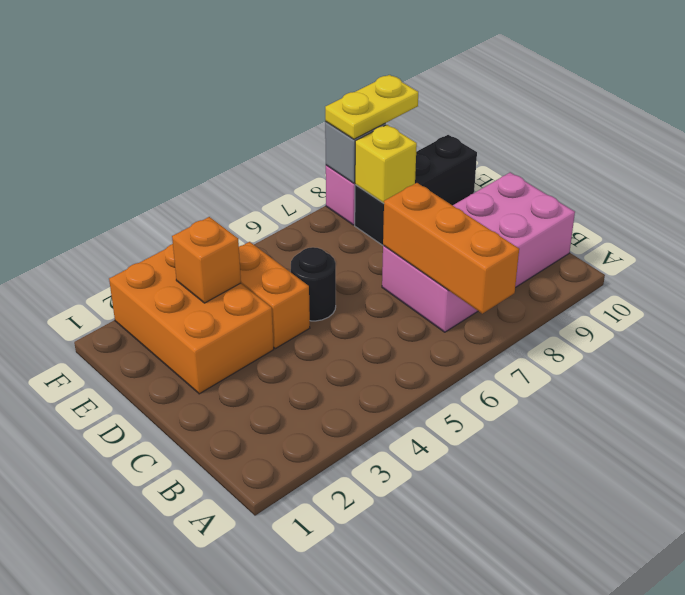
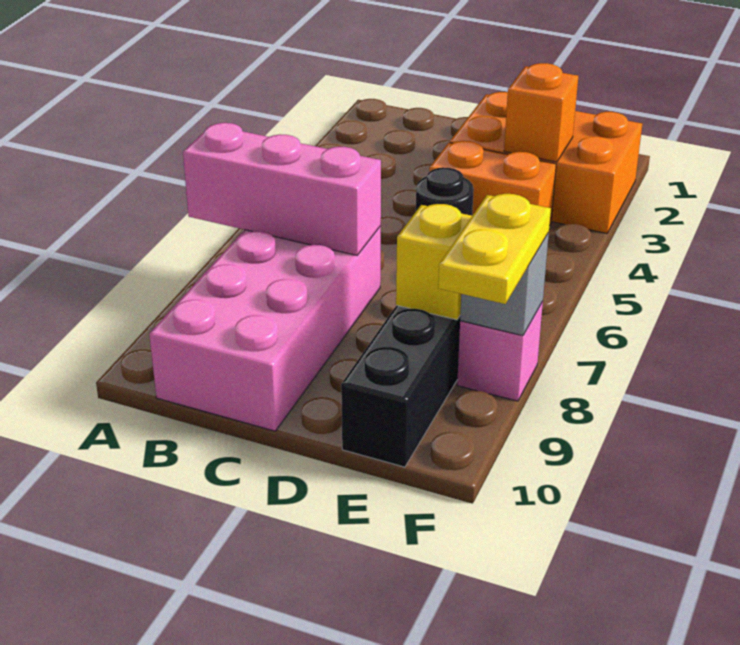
orange 1x3 brick [383,183,519,314] -> pink 1x3 brick [183,123,381,255]

